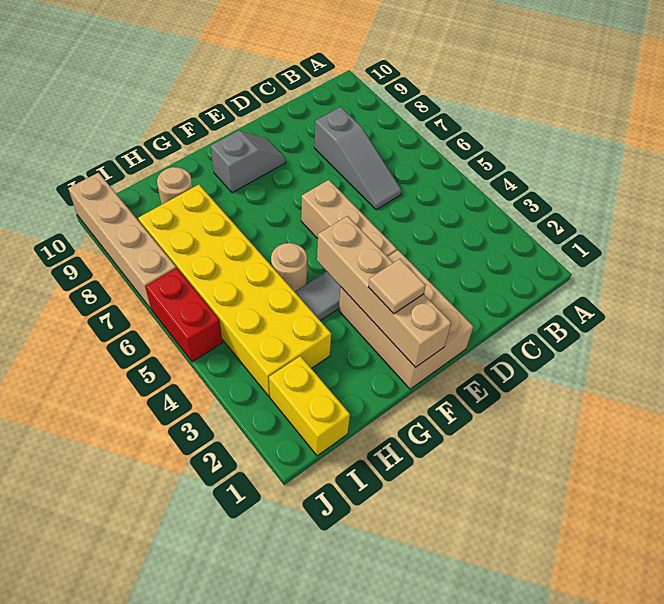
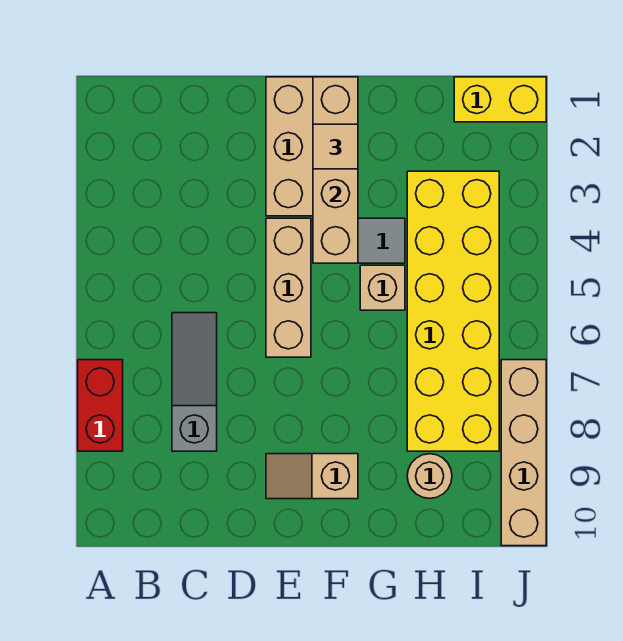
grey 1x2 slope [211,131,286,193] -> tan 1x2 slope [266,454,358,499]
tan 1x1 round brick [271,243,307,292] -> tan 1x1 brick [360,265,405,310]
yellow 1x2 brick [269,356,350,456] -> yellow 1x2 brick turned to [454,77,546,122]
red 1x2 brick [146,268,223,362] -> red 1x2 brick moved to [78,360,123,451]

